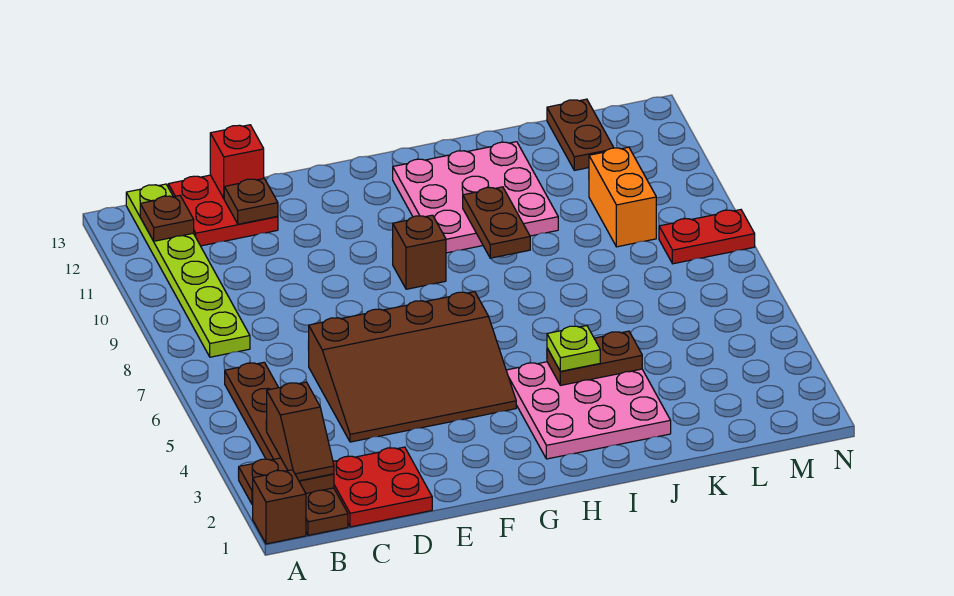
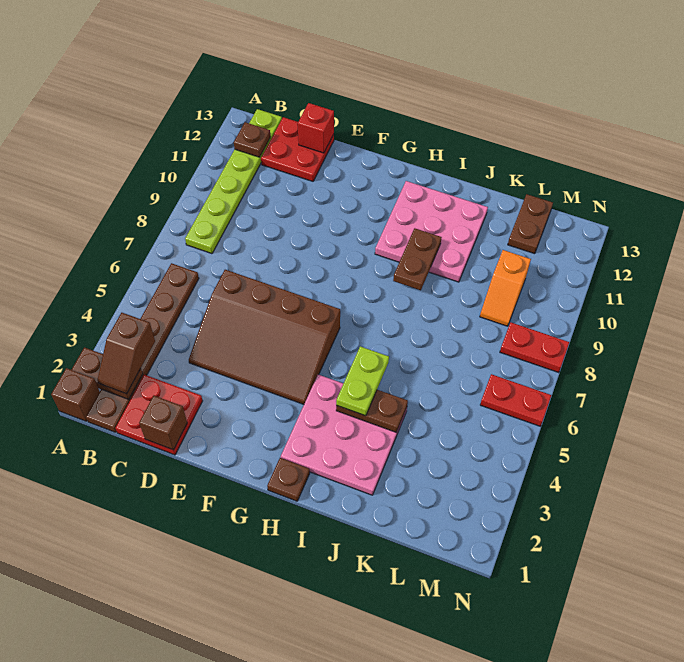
brown 1x1 plate [224,179,278,224] -> brown 1x1 plate moved to [267,458,310,501]
brown 1x1 brick [392,215,446,289] -> brown 1x1 brick moved to [139,396,187,450]
lime 1x1 plate [547,326,600,371] -> lime 1x2 plate [336,346,389,416]
orange 1x2 brick [589,147,656,247] -> orange 1x2 slope [480,250,531,326]
none -> red 1x2 plate [480,374,551,426]

